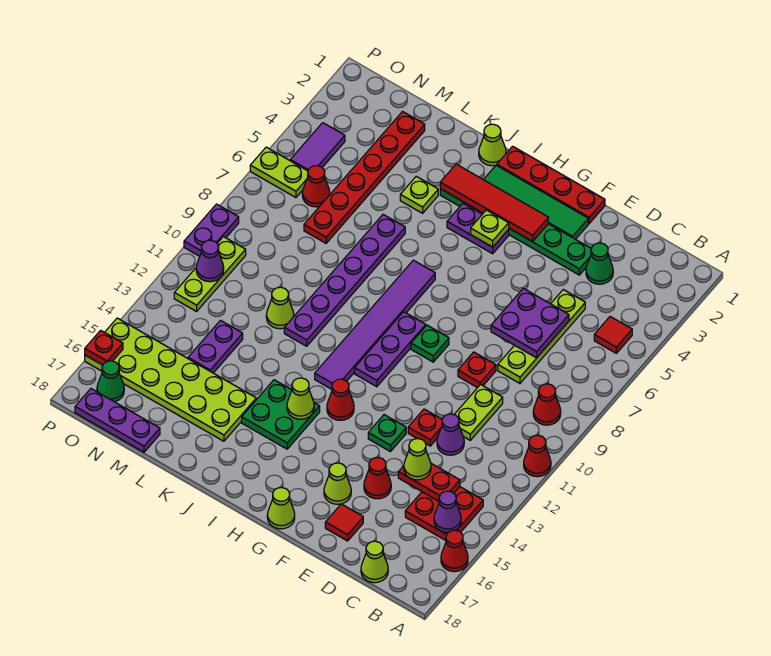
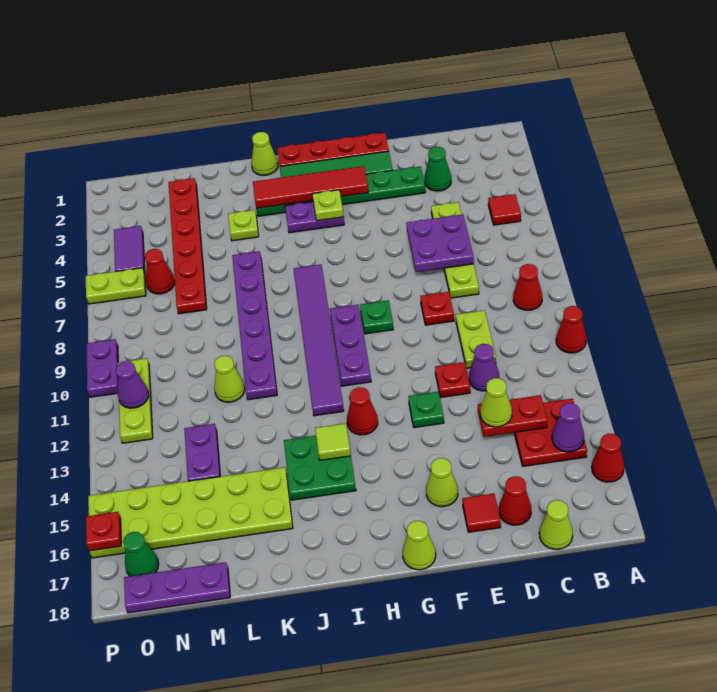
red 1x1 cone [364,457,391,499] -> red 1x1 cone moved to [499,476,531,525]
lime 1x1 cone [287,378,314,419] -> lime 1x1 tile [315,423,351,460]

